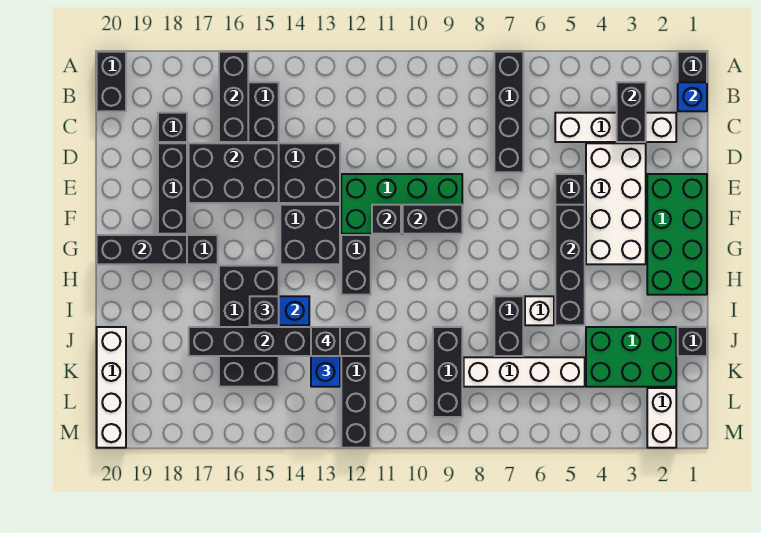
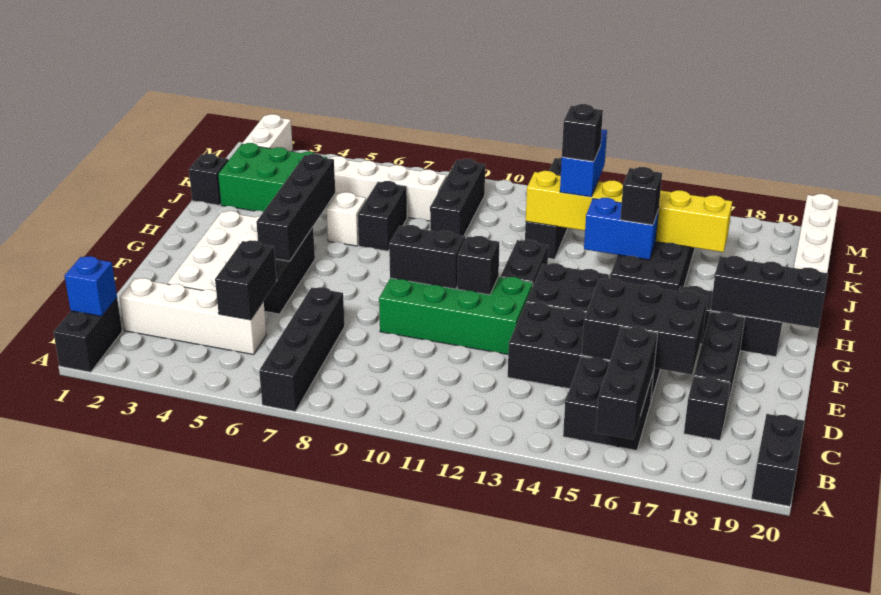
black 1x2 brick [617,82,646,142] -> black 1x2 brick moved to [215,240,277,320]
green 2x4 brick [647,174,707,295] -> none
black 1x6 brick [189,327,371,356] -> yellow 1x6 brick [526,171,732,252]

